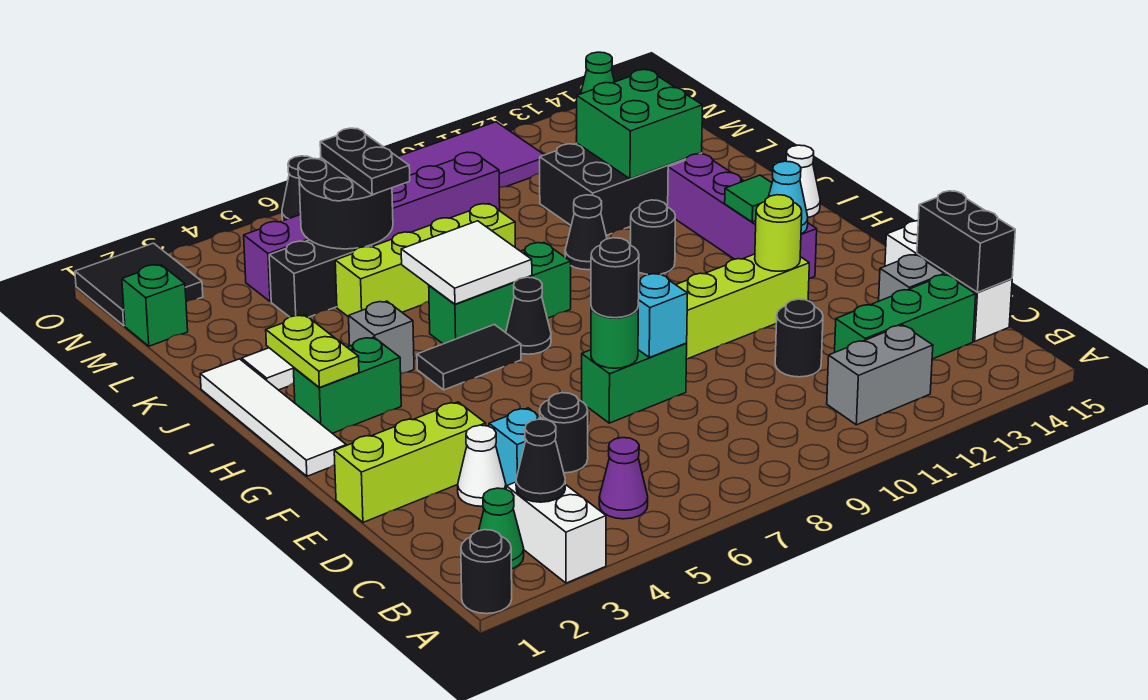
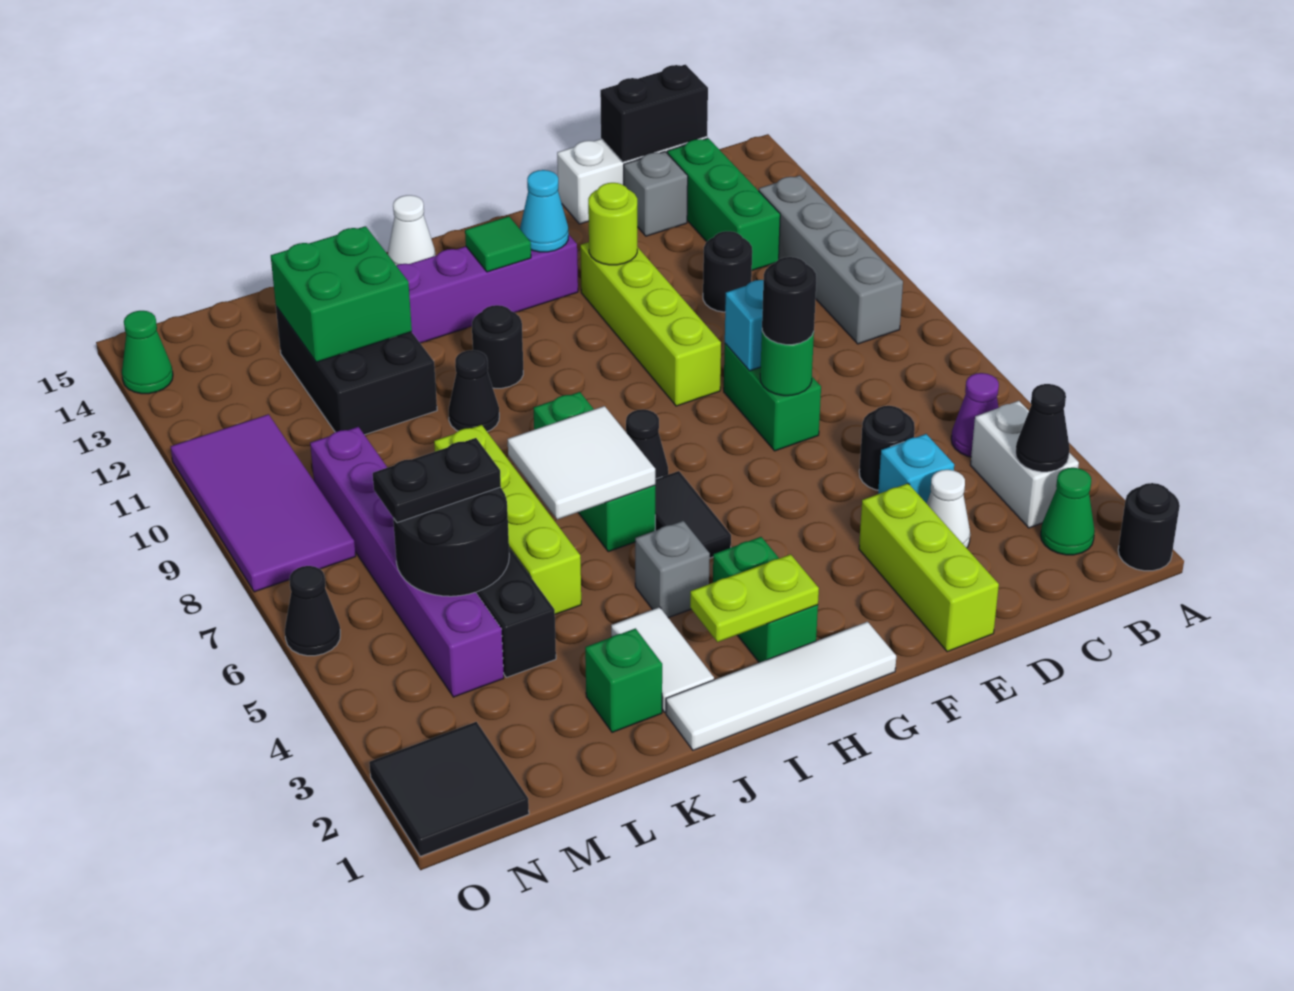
white 1x2 brick [506,482,606,583] -> white 1x2 brick turned to [971,401,1079,528]
grey 1x2 brick [827,325,933,425] -> grey 1x4 brick [759,175,903,344]
green 1x1 brick [122,265,188,346] -> green 1x1 brick moved to [585,628,662,732]

